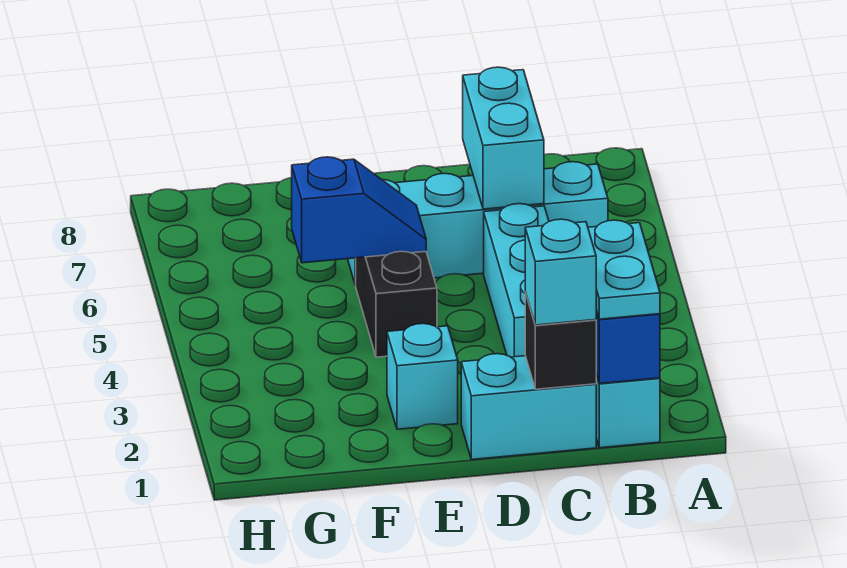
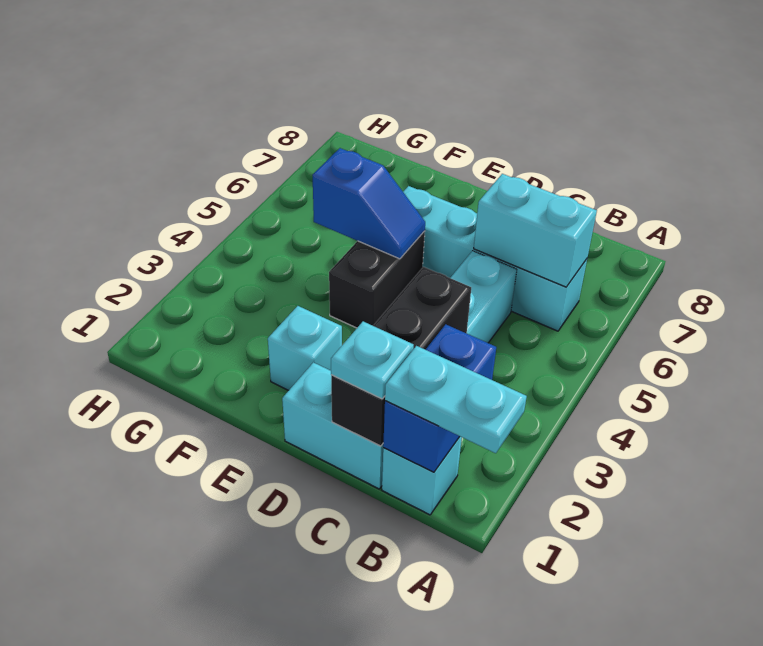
cyan 1x2 plate [588,220,660,319] -> cyan 1x2 plate turned to [385,346,527,453]
black 1x1 brick [525,292,596,389] -> black 1x3 brick [331,267,471,446]
cyan 1x1 brick [525,219,596,325] -> cyan 1x1 plate [331,321,414,399]
cyan 1x2 brick [463,67,544,209] -> cyan 1x2 brick turned to [474,174,597,287]

